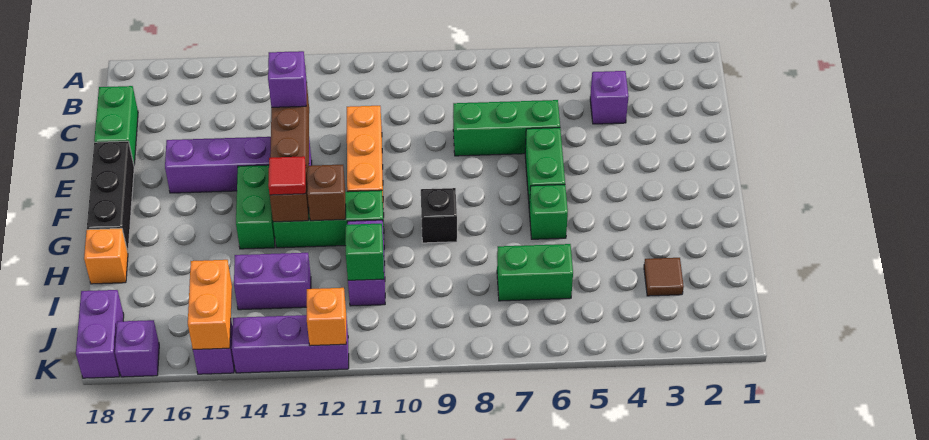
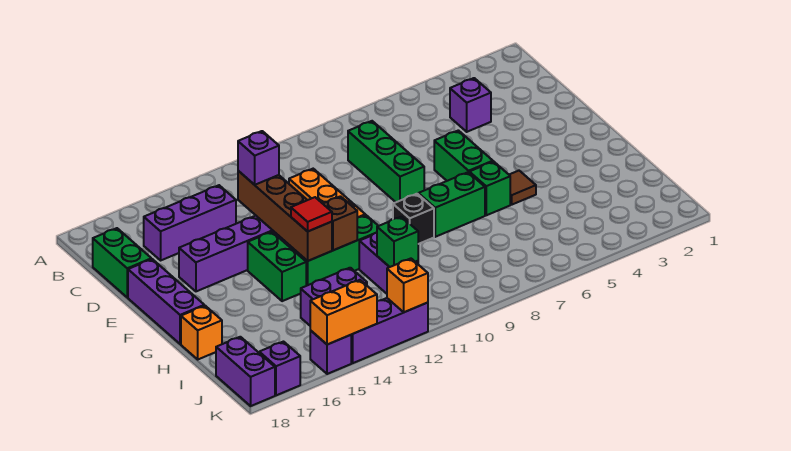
none -> purple 1x3 brick [144,185,236,260]
green 1x3 brick [453,100,560,156] -> green 1x3 brick turned to [348,121,424,202]
black 1x3 brick [87,141,134,252] -> purple 1x3 brick [128,259,204,344]
brown 1x1 tile [644,258,684,296] -> brown 1x1 tile moved to [509,171,536,205]
green 1x2 brick [497,244,573,301] -> green 1x2 brick moved to [418,172,485,237]
orange 1x2 brick [188,260,232,349] -> orange 1x2 brick turned to [310,280,377,345]

